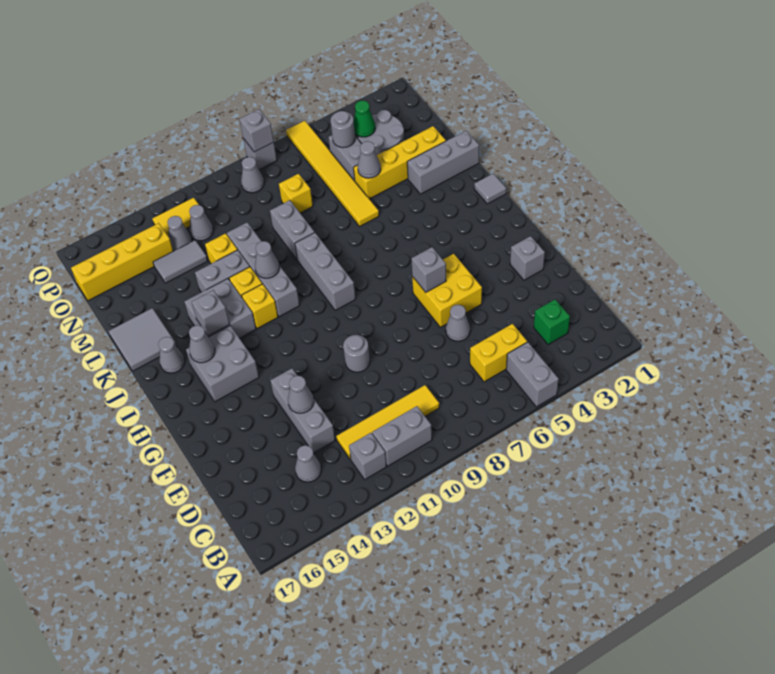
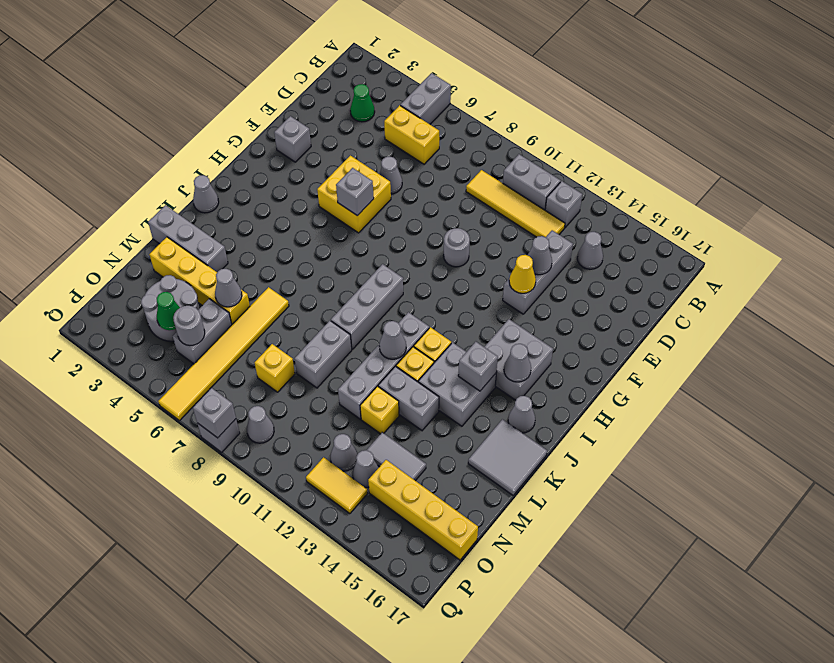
green 1x1 brick [534,300,570,345] -> green 1x1 cone [350,84,375,122]
none -> yellow 1x1 cone [509,255,536,293]
grey 1x1 tile [474,174,506,204] -> grey 1x1 cone [193,175,219,213]

